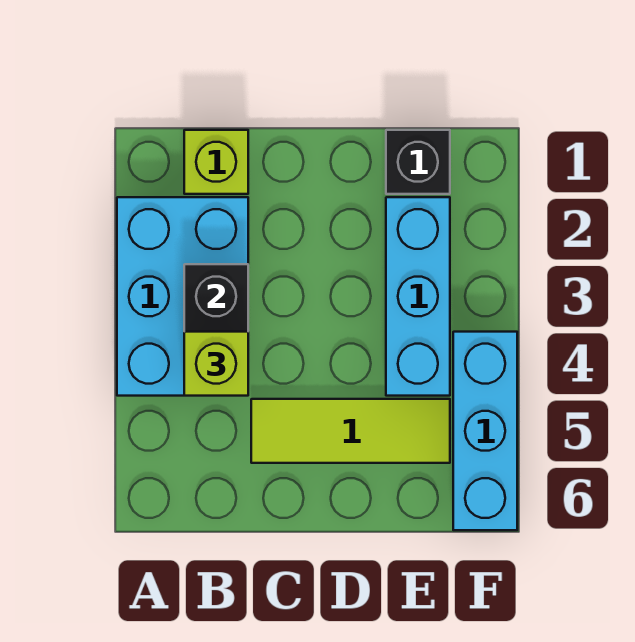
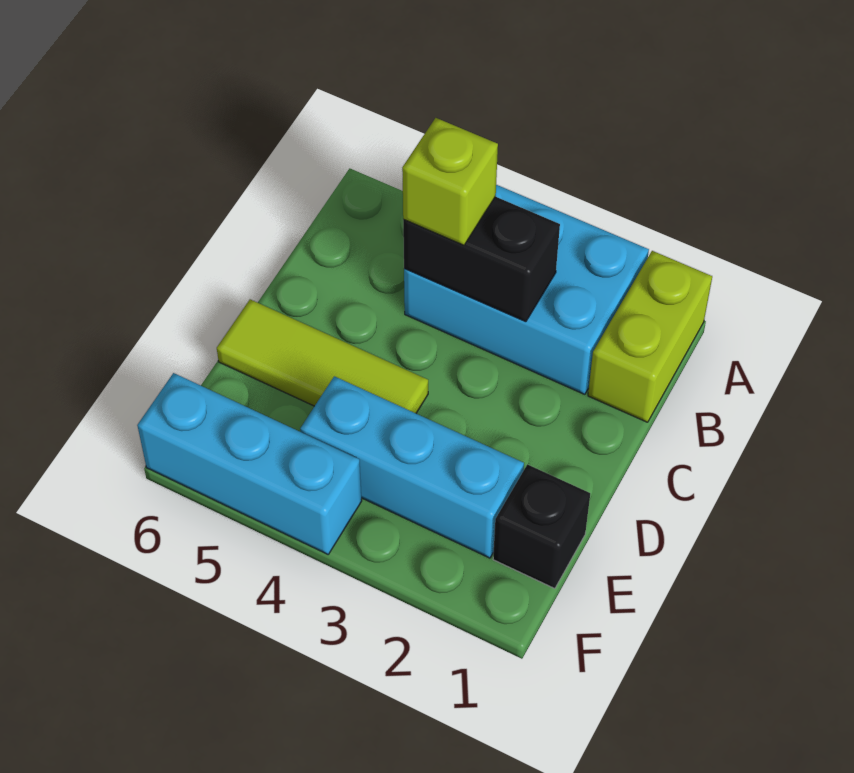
lime 1x1 brick [184,130,248,194] -> lime 1x2 brick [588,251,712,422]
lime 1x3 tile [251,399,450,463] -> lime 1x3 tile turned to [217,299,428,413]

